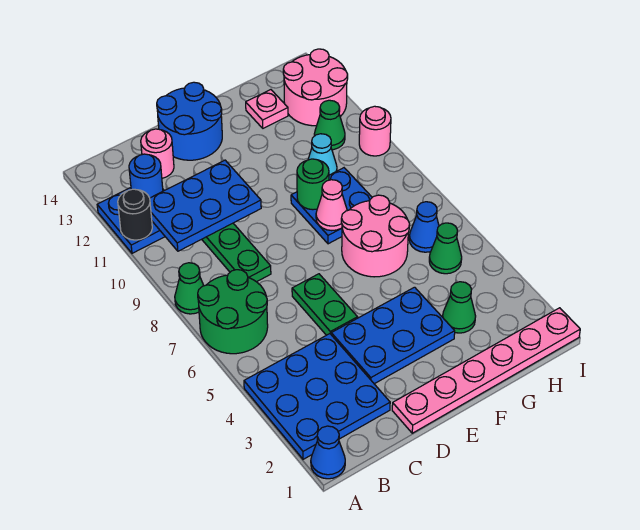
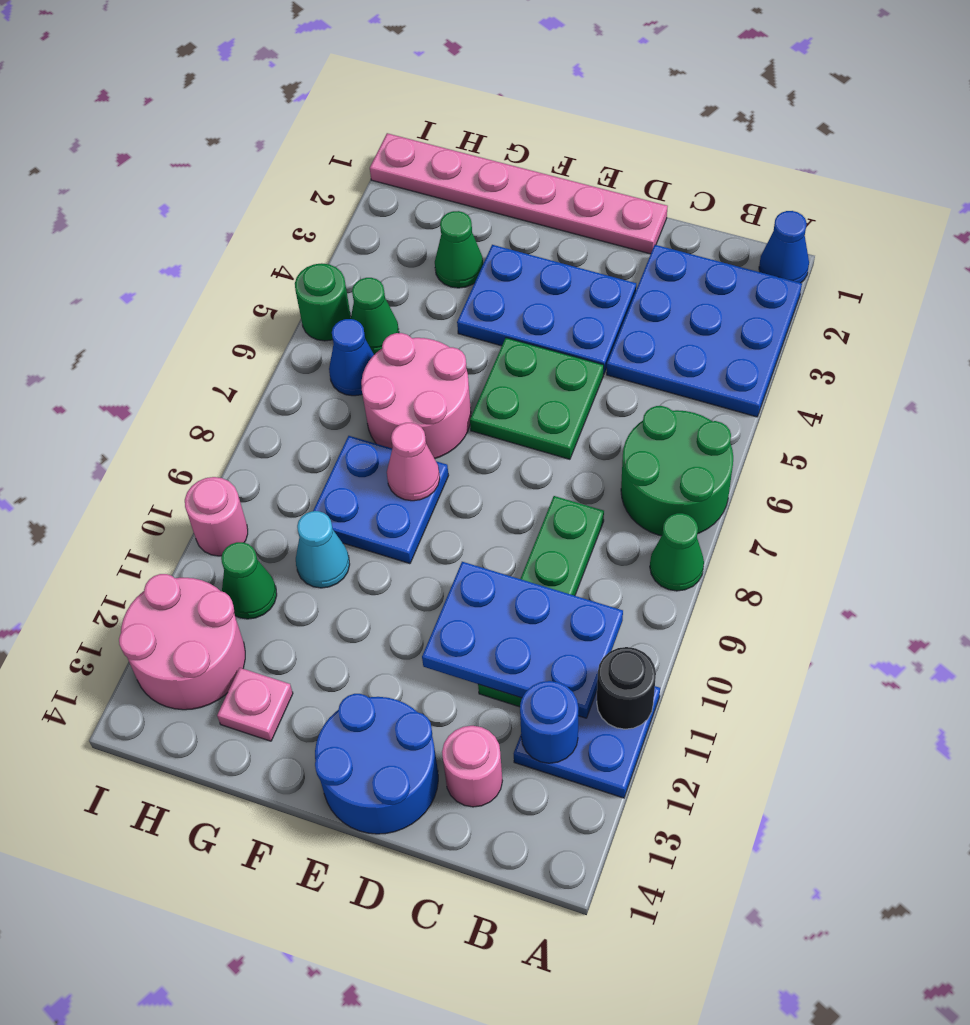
green 1x2 plate [292,274,358,335] -> green 2x2 plate [470,338,604,459]
green 1x1 round brick [297,159,329,210] -> green 1x1 round brick moved to [295,263,351,341]

